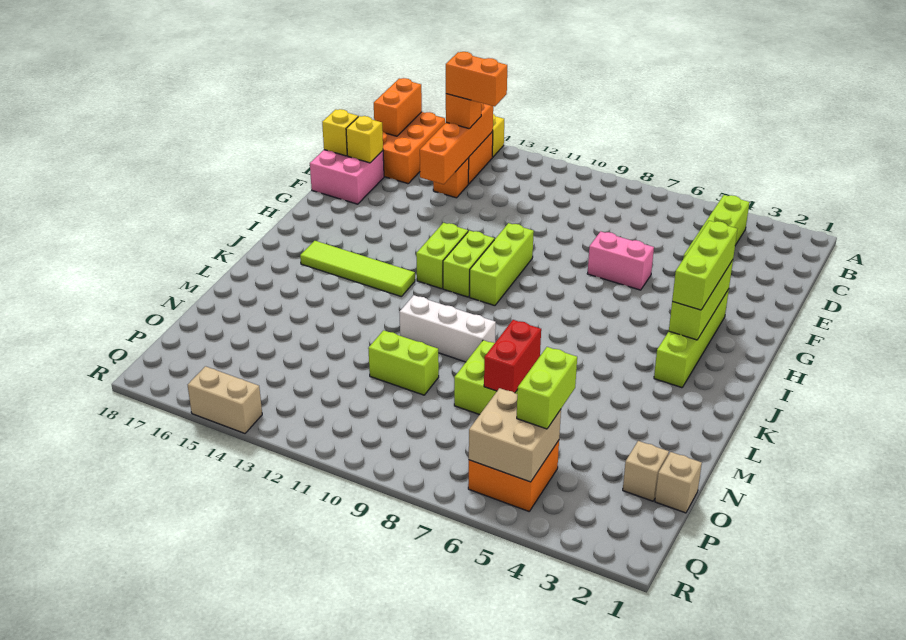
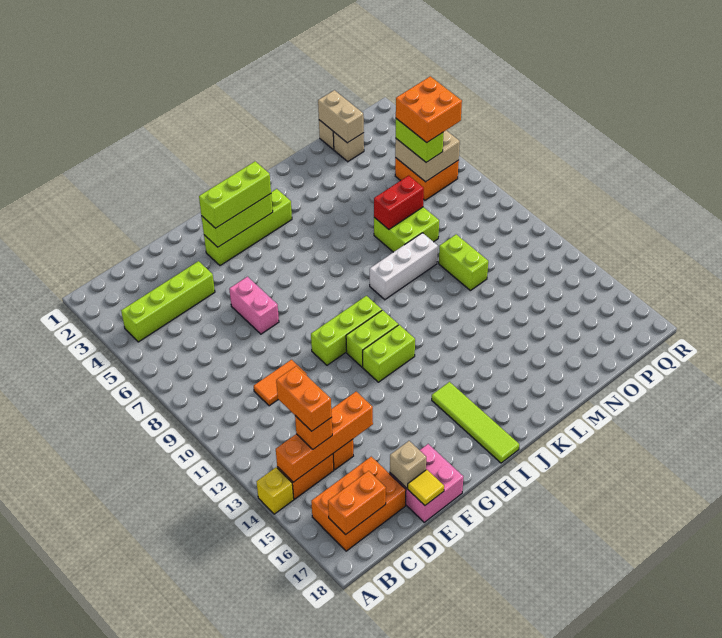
none -> orange 1x2 tile [254,360,307,406]
yellow 1x1 brick [346,116,383,163] -> tan 1x1 brick [390,441,426,488]
yellow 1x1 brick [322,109,358,156] -> yellow 1x1 tile [408,470,444,505]
lime 1x4 tile [300,241,415,297] -> lime 1x4 tile moved to [432,382,519,463]
white 1x3 brick [399,295,496,362] -> white 1x3 brick turned to [370,233,438,300]
lime 1x2 brick [517,347,577,429] -> lime 1x2 brick turned to [396,119,443,162]
none -> orange 2x2 brick [396,76,462,142]
tan 1x2 brick [188,366,262,433] -> tan 1x2 brick moved to [318,90,364,143]

